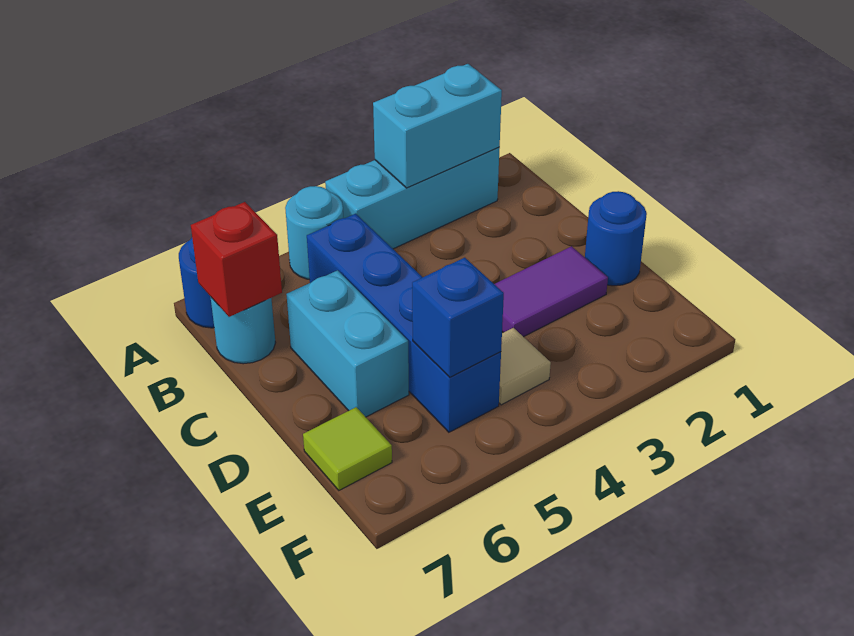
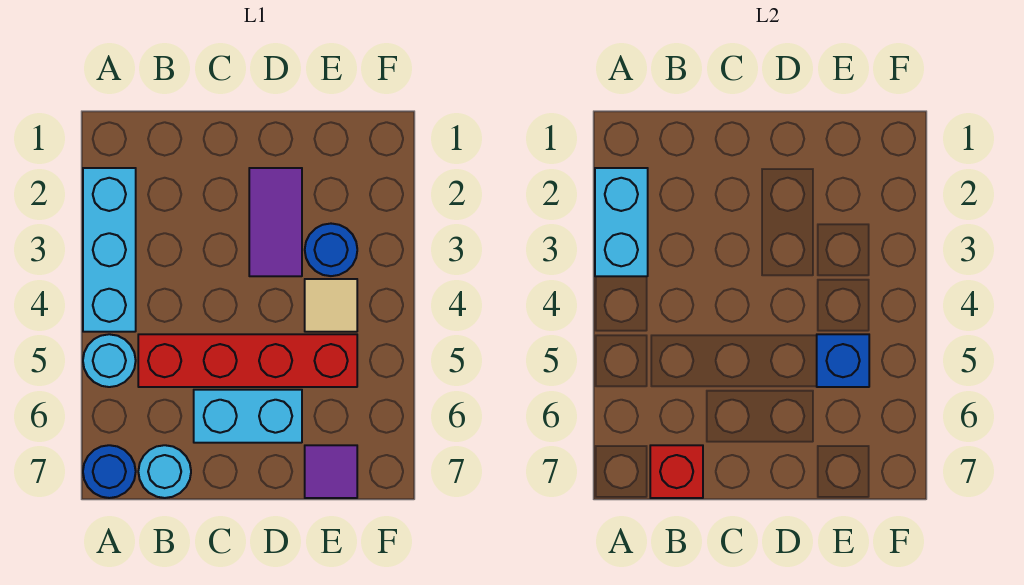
blue 1x4 brick [307,214,501,432] -> red 1x4 brick [138,334,357,387]
blue 1x1 round brick [585,191,647,286] -> blue 1x1 round brick moved to [305,224,357,276]
lime 1x1 tile [303,407,392,490] -> purple 1x1 tile [305,445,357,498]

